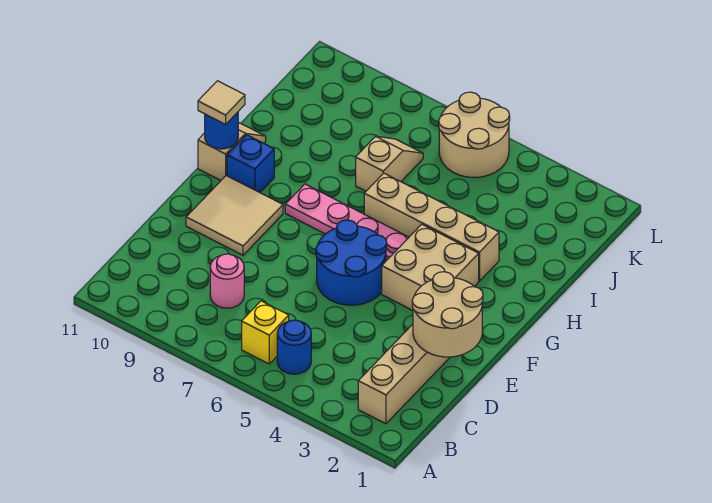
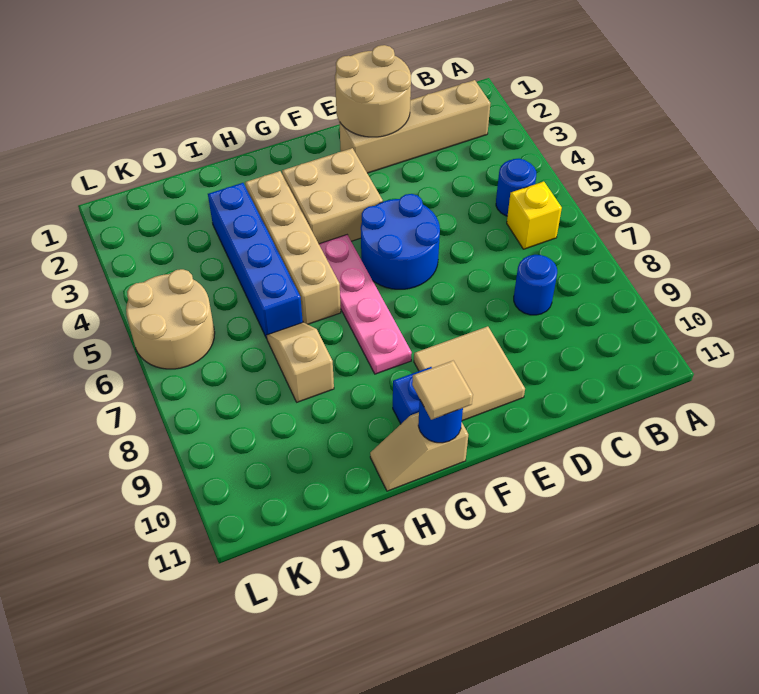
pink 1x1 round brick [210,254,244,308] -> blue 1x1 round brick [514,255,557,315]
none -> blue 1x4 brick [208,183,303,338]
tan 1x2 slope [356,136,423,191] -> tan 1x2 slope turned to [267,322,334,402]

